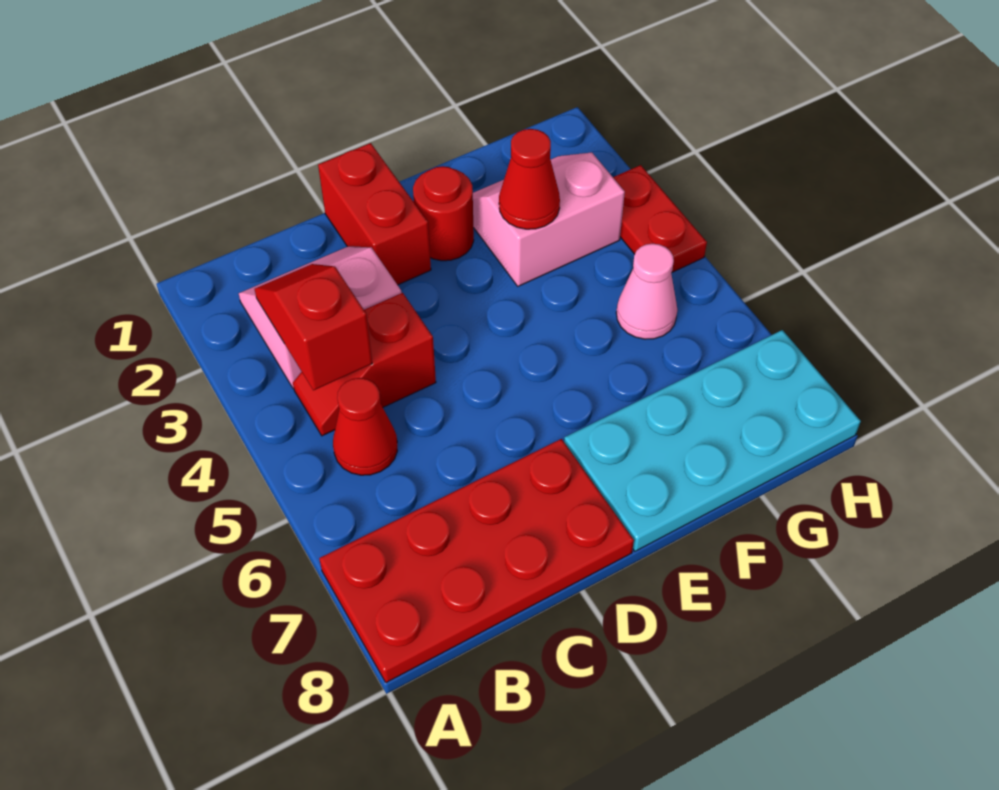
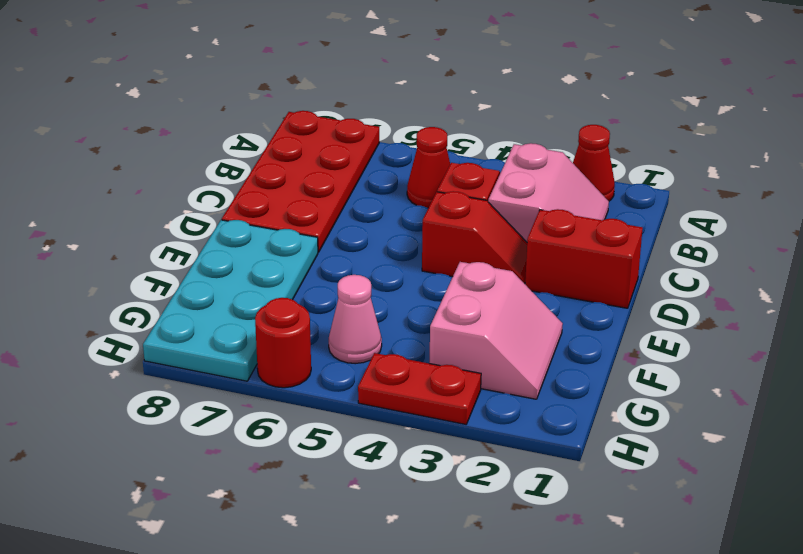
red 1x2 slope [255,264,372,390] -> red 1x2 slope moved to [422,191,527,284]
red 1x1 round brick [413,166,474,261] -> red 1x1 round brick moved to [255,298,311,388]
red 1x1 cone [499,129,560,229] -> red 1x1 cone moved to [573,125,615,201]

